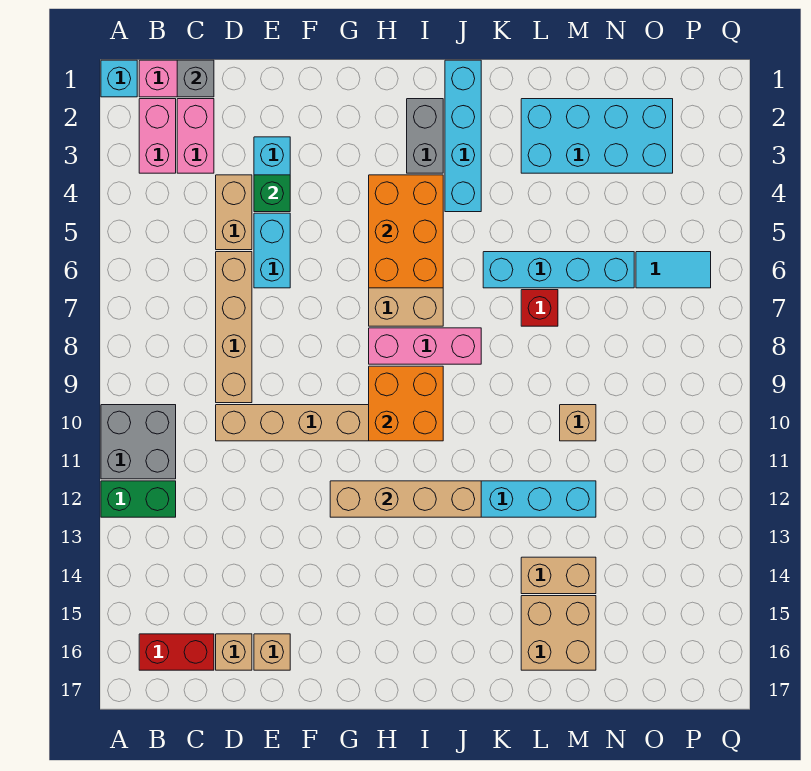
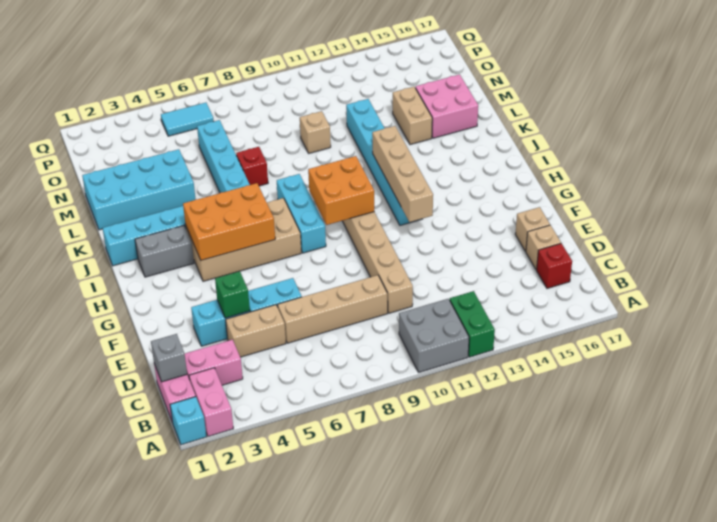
pink 1x2 brick [139,99,176,173] -> pink 1x2 brick turned to [189,368,233,436]
red 1x2 brick [139,634,214,670] -> red 1x1 brick [537,243,572,288]
pink 1x3 brick [369,328,481,364] -> cyan 1x3 brick [277,174,326,253]
cyan 2x4 brick [521,99,673,173] -> cyan 2x4 brick turned to [82,149,196,230]
tan 2x2 brick [521,596,596,670] -> pink 2x2 brick [415,75,478,138]
cyan 1x2 tile [636,252,711,288] -> cyan 1x2 tile turned to [161,103,214,136]

